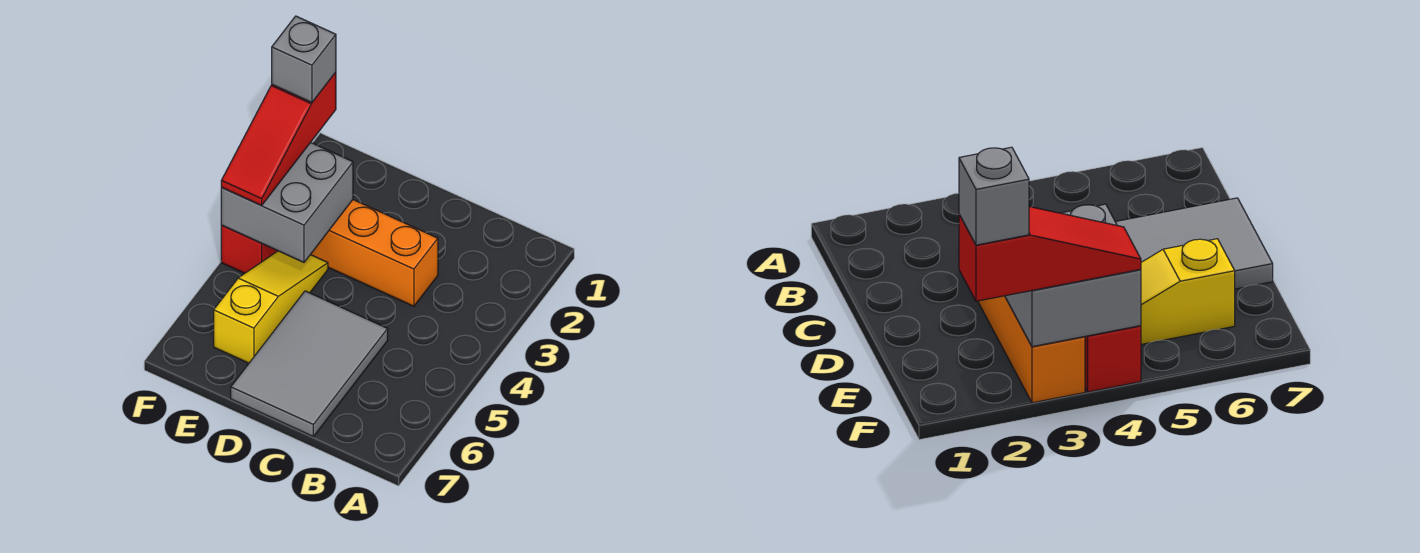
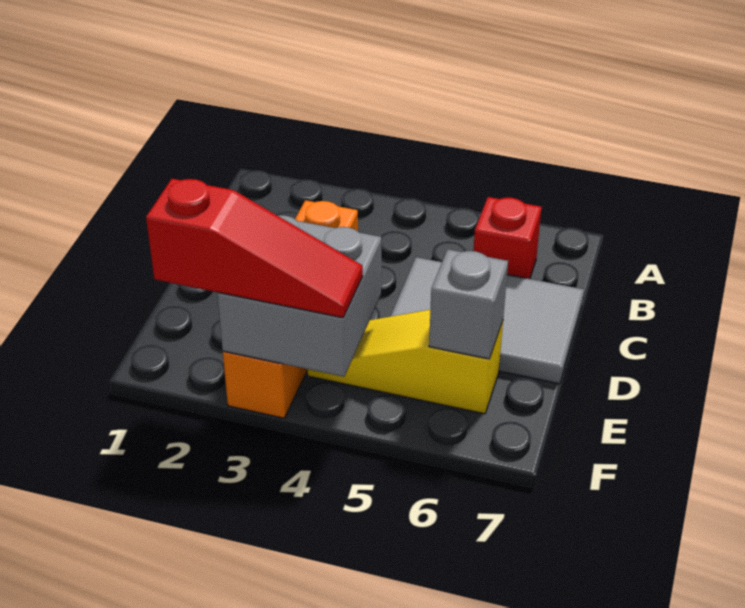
grey 1x1 brick [272,16,336,102] -> grey 1x1 brick moved to [429,249,508,359]
red 1x1 brick [221,226,277,273] -> red 1x1 brick moved to [473,197,542,279]

